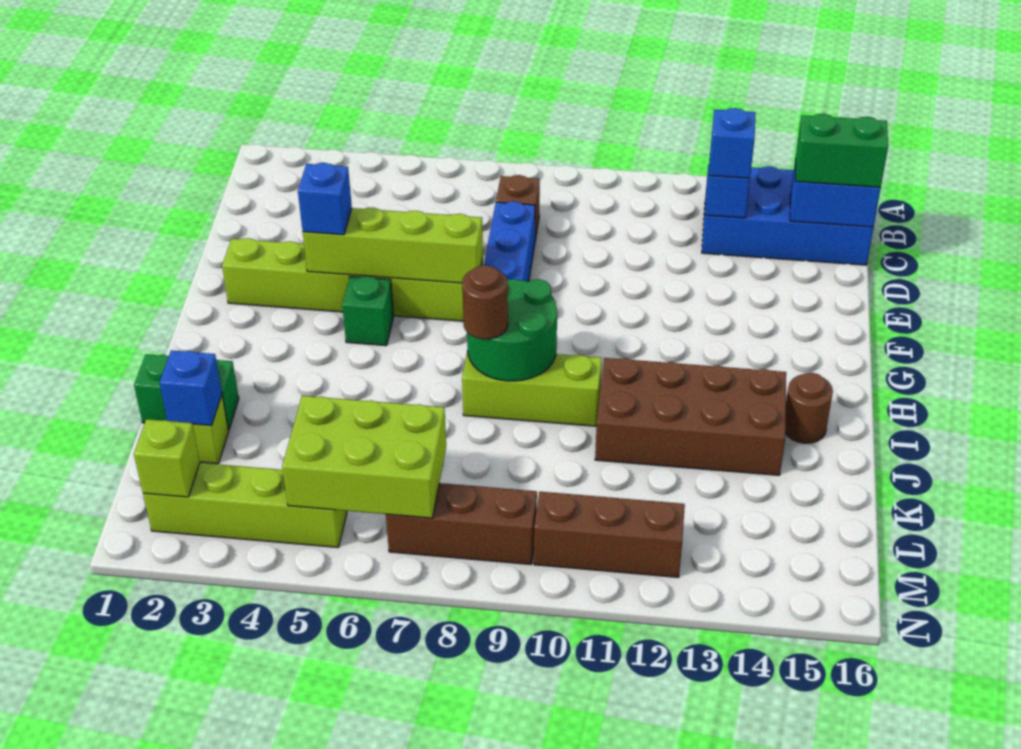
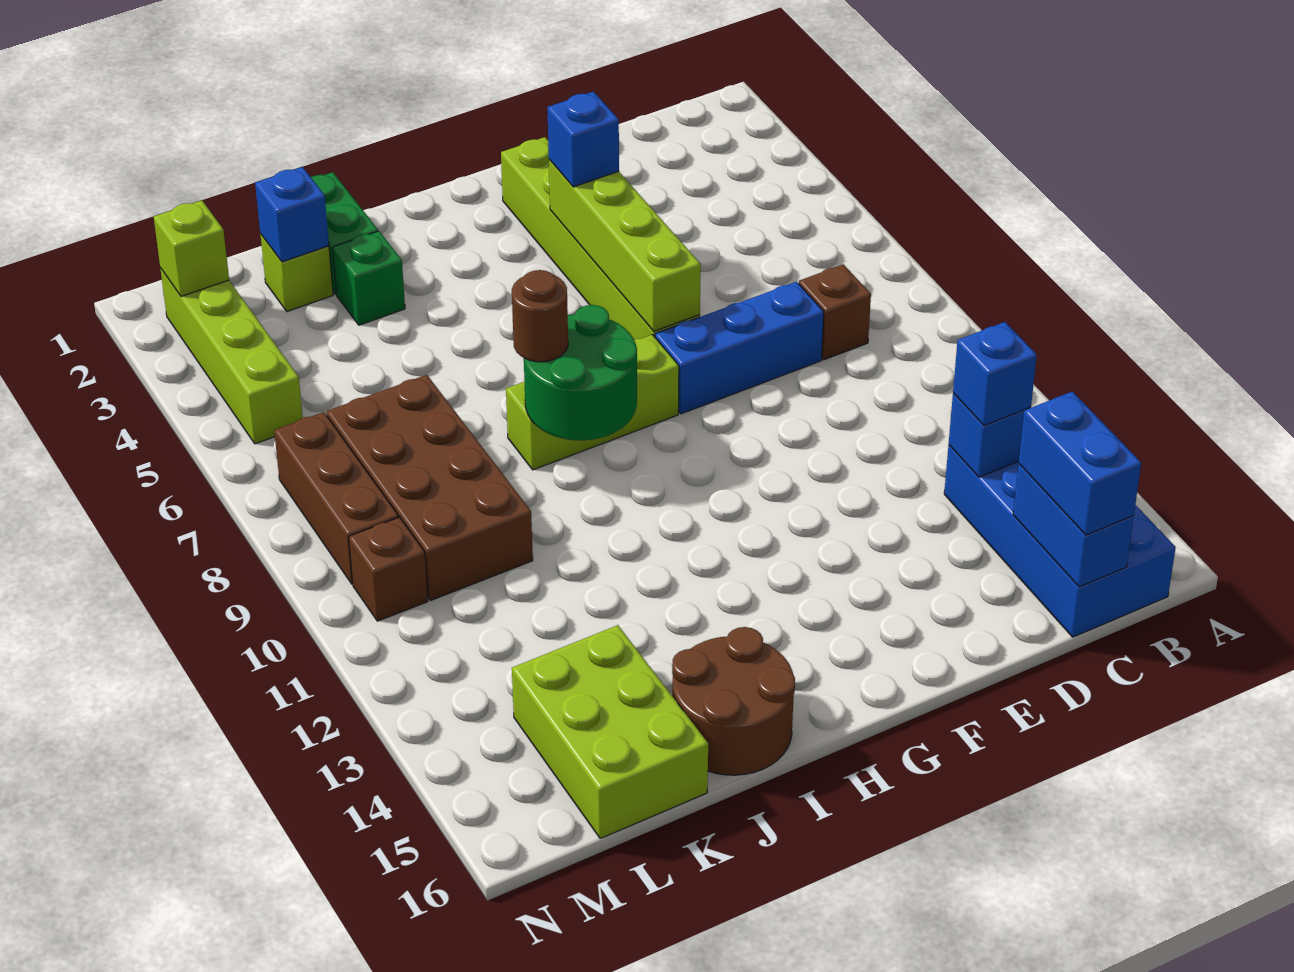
green 1x2 brick [796,114,888,188] -> blue 1x2 brick [1019,392,1141,535]
green 1x1 brick [342,276,393,346] -> green 1x1 brick moved to [333,231,405,325]
lime 1x3 brick [462,350,602,426] -> lime 1x3 brick turned to [506,335,679,470]
brown 2x4 brick [595,358,786,475] -> brown 2x4 brick moved to [327,375,533,600]
brown 1x1 round brick [785,373,833,443] -> brown 2x2 round brick [672,627,795,775]
lime 2x3 brick [282,396,446,518] -> lime 2x3 brick moved to [512,625,708,839]
brown 1x3 brick [534,492,685,577] -> brown 1x1 brick [349,517,428,621]

